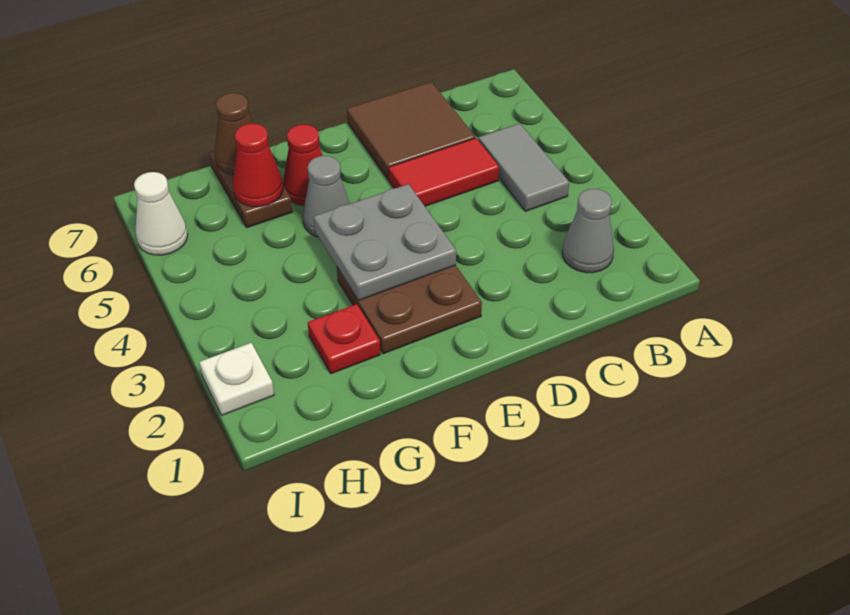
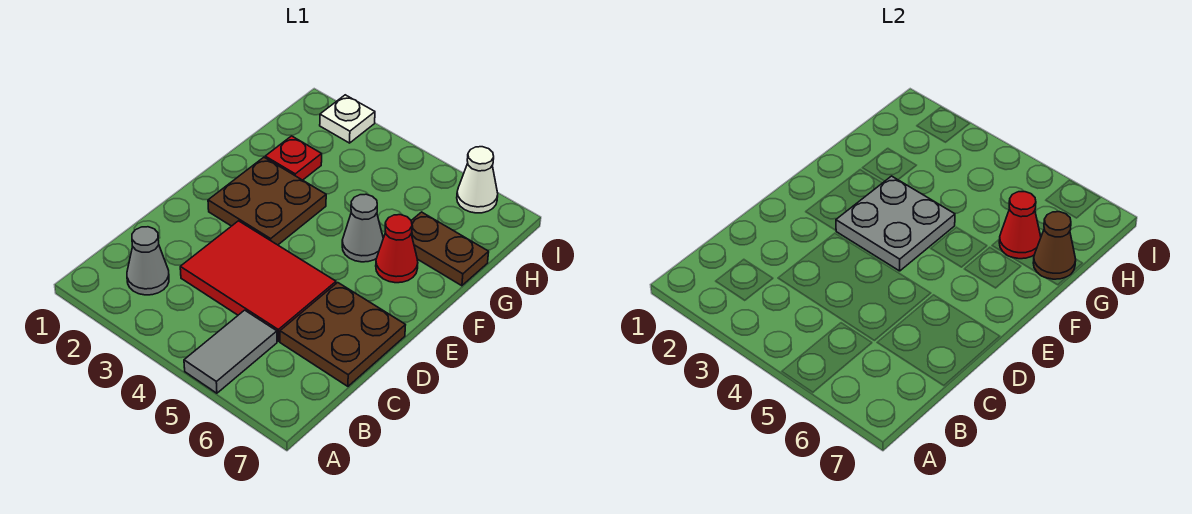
grey 1x2 tile [478,123,569,211] -> grey 1x2 tile turned to [184,310,277,393]
red 1x2 tile [389,138,499,206] -> red 2x3 tile [180,221,336,341]
brown 2x2 tile [347,82,475,180] -> brown 2x2 plate [280,283,405,386]

